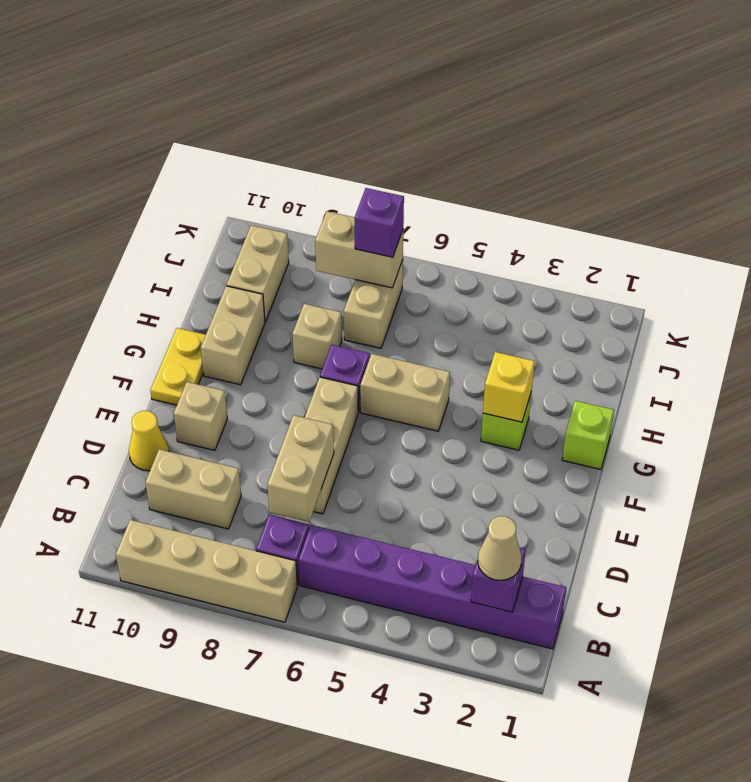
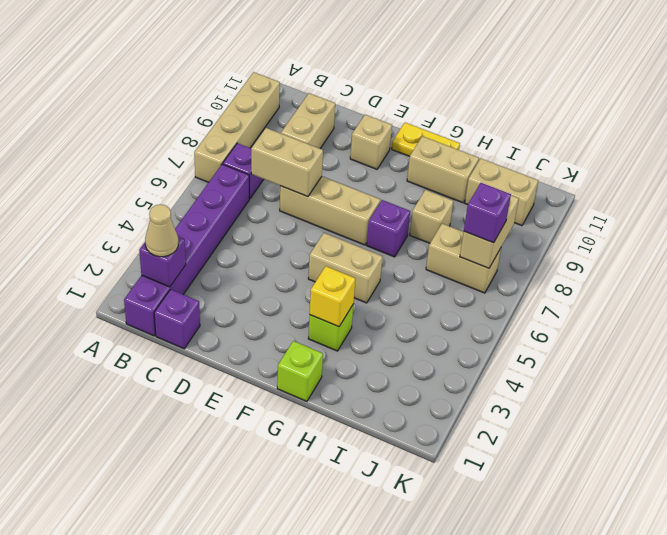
none -> purple 1x1 brick [154,289,200,349]
yellow 1x1 cone [129,411,169,471] -> none
tan 1x2 brick [360,354,450,431] -> tan 1x2 brick turned to [308,233,382,303]

